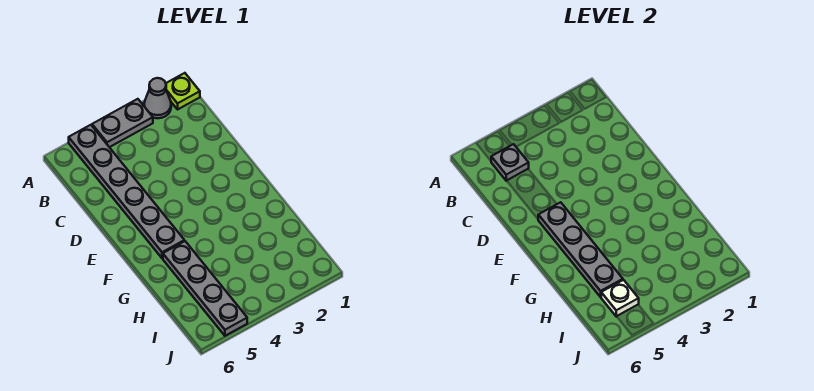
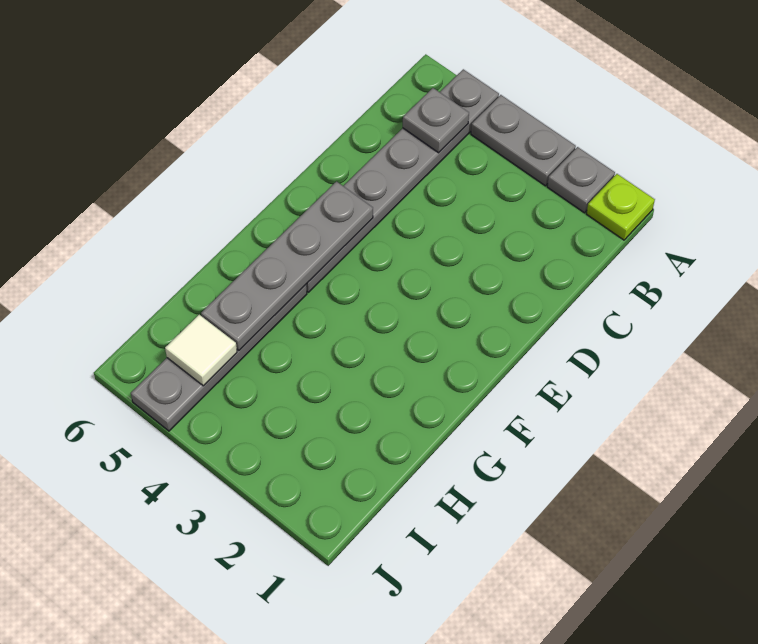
grey 1x1 cone [144,78,171,118] -> grey 1x1 plate [547,147,615,213]
white 1x1 plate [601,280,639,317] -> white 1x1 tile [165,315,237,386]

